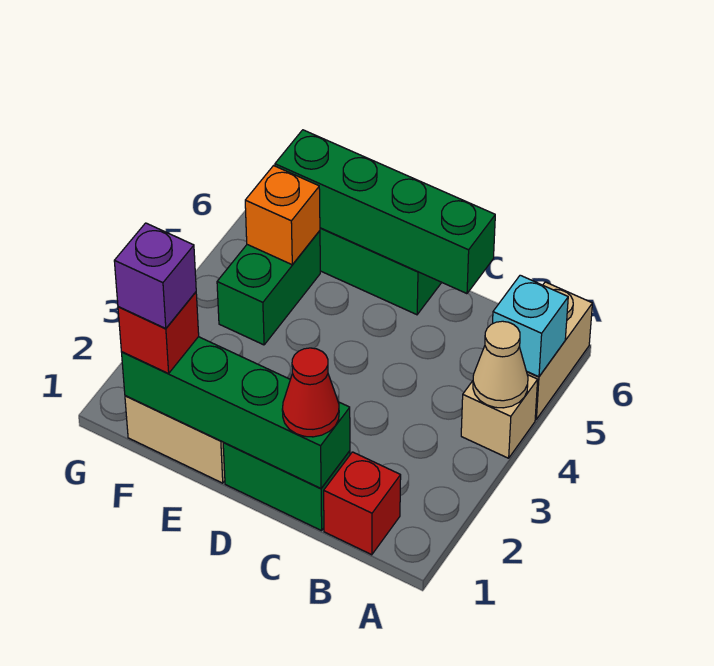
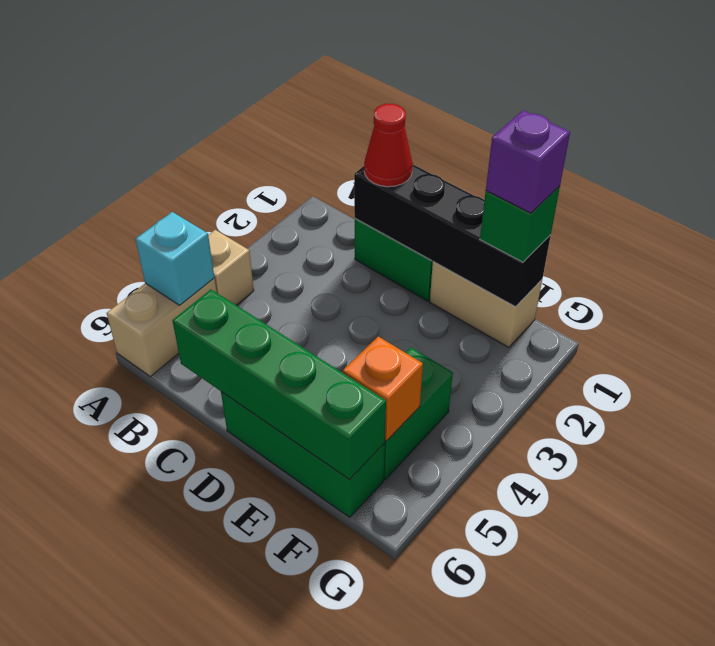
tan 1x1 cone [473,321,528,408] -> none
red 1x1 brick [324,452,401,555] -> none
green 1x4 brick [122,337,350,489] -> black 1x4 brick [354,165,551,307]
red 1x1 brick [118,292,199,374] -> green 1x1 brick [480,186,560,262]

